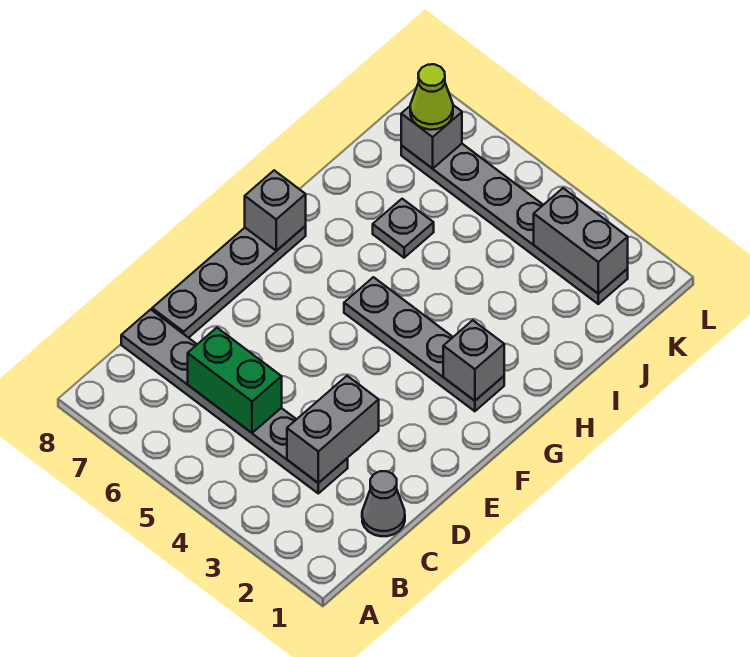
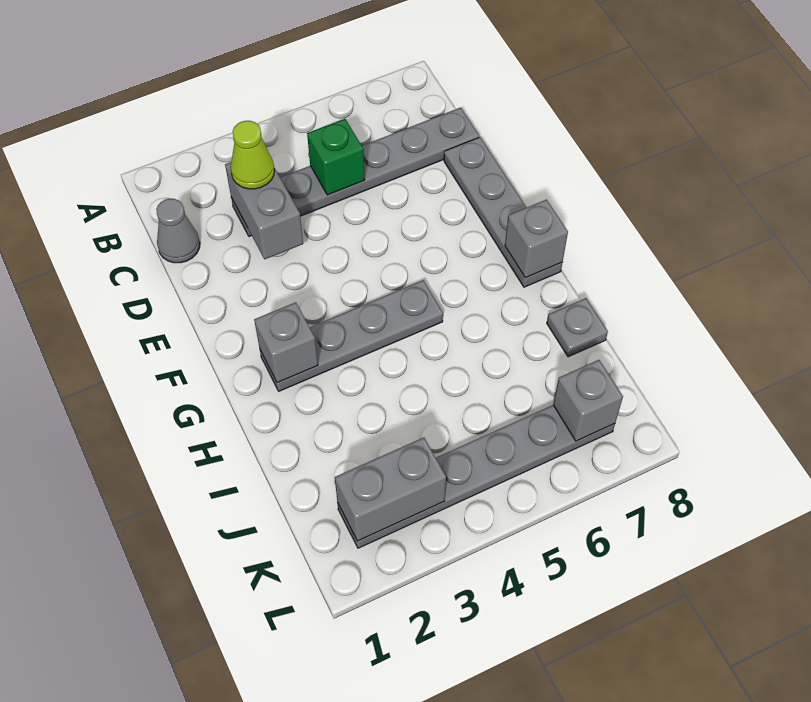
green 1x2 brick [188,328,282,433] -> green 1x1 brick [307,119,365,195]
grey 1x1 plate [373,199,434,258] -> grey 1x1 plate moved to [547,298,608,357]
lime 1x1 cone [410,64,453,130] -> lime 1x1 cone moved to [231,121,274,189]

